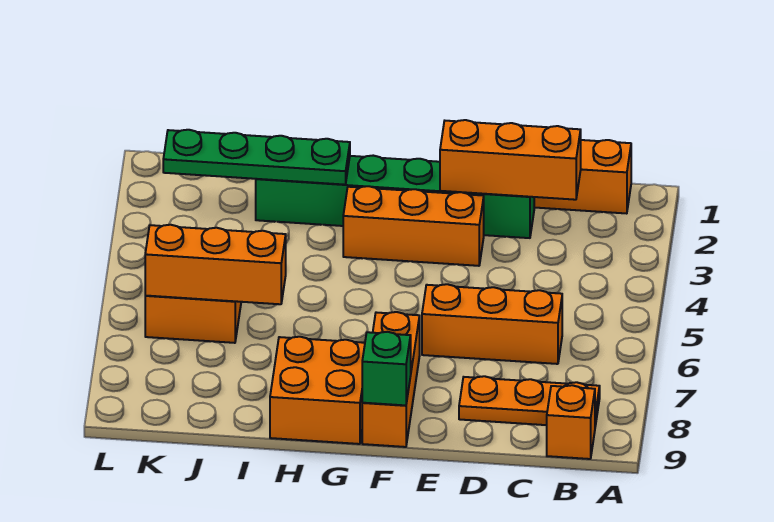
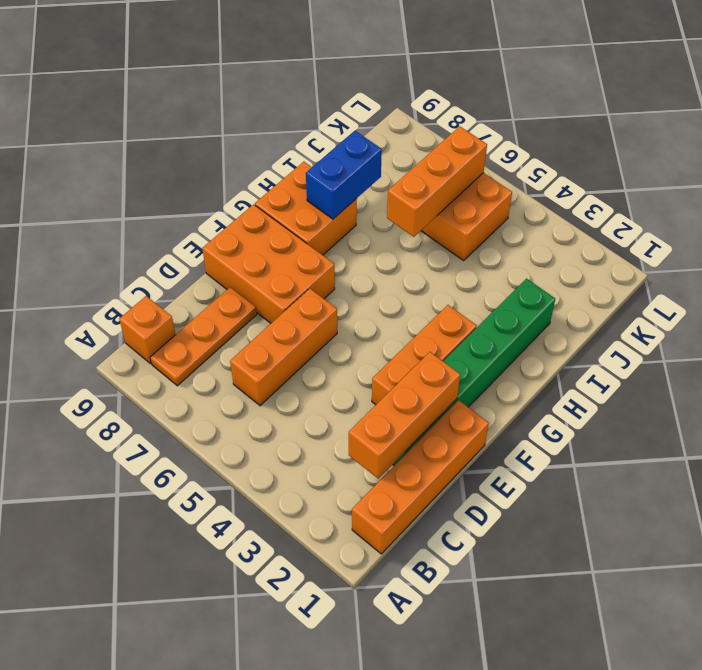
orange 1x3 brick [362,312,420,447] -> orange 2x3 brick [202,204,335,323]
green 1x1 brick [362,332,411,405] -> none
green 1x4 plate [163,130,350,185] -> none
none -> blue 1x2 brick [306,131,382,219]

